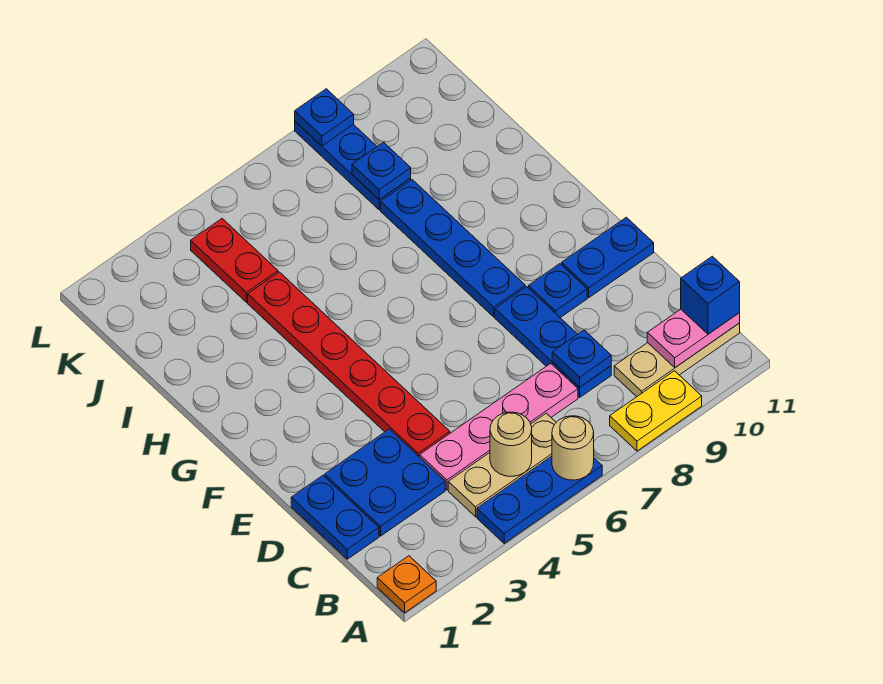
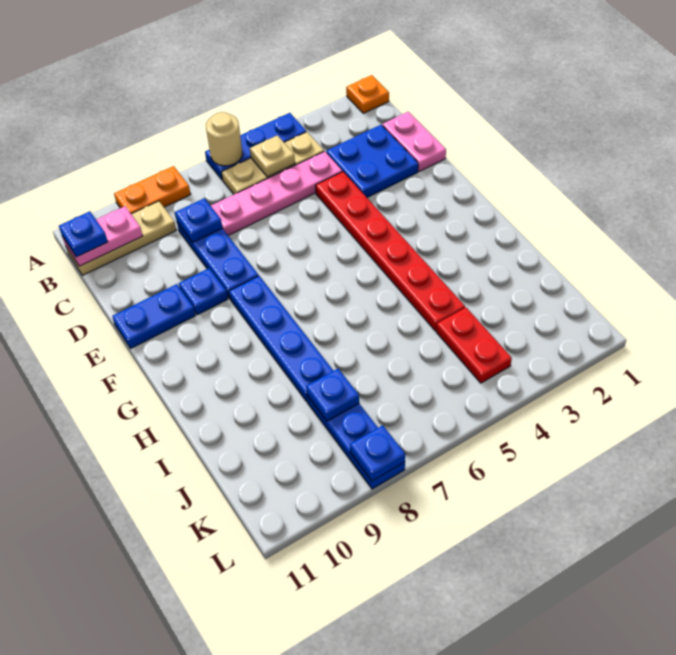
yellow 1x2 plate [610,371,702,451] -> orange 1x2 plate [114,166,191,214]
tan 1x1 round brick [490,412,532,476] -> tan 1x1 plate [250,135,295,177]
blue 1x1 brick [681,256,740,334] -> blue 1x1 plate [59,211,108,257]
blue 1x2 plate [291,476,379,559] -> pink 1x2 plate [382,112,446,171]

